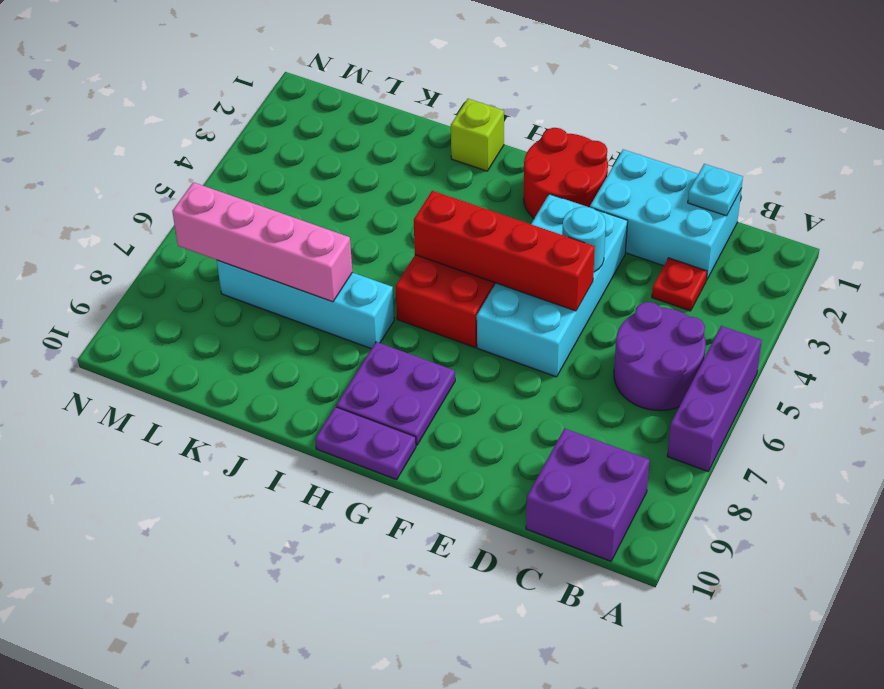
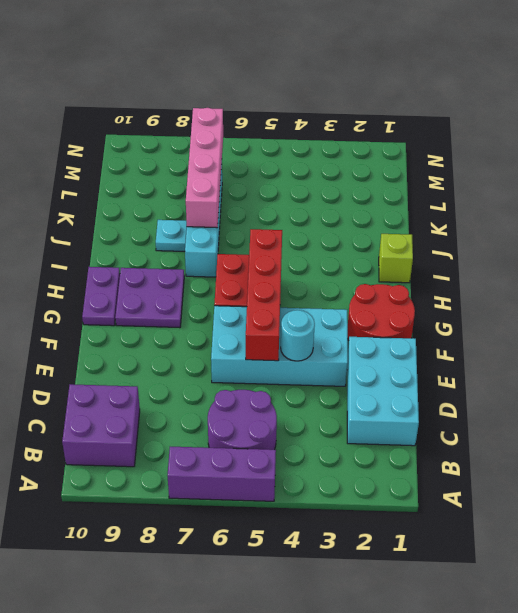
cyan 1x1 plate [688,164,743,216] -> cyan 1x1 plate moved to [156,220,187,251]
red 1x1 plate [652,258,707,311] -> none

